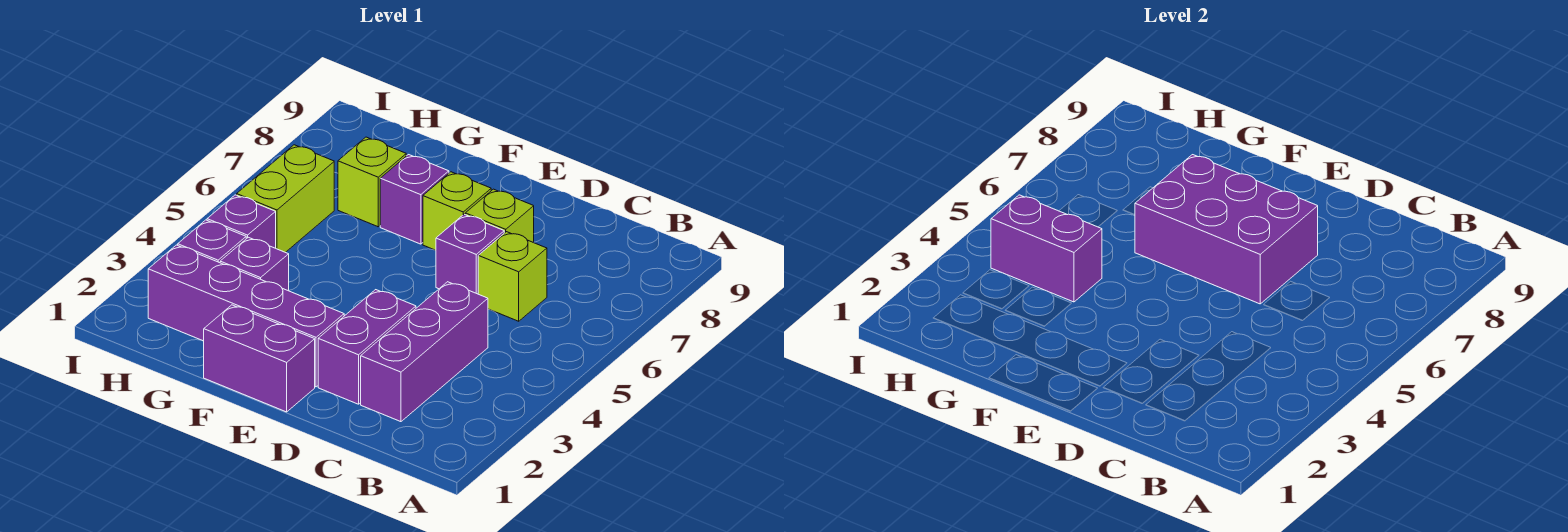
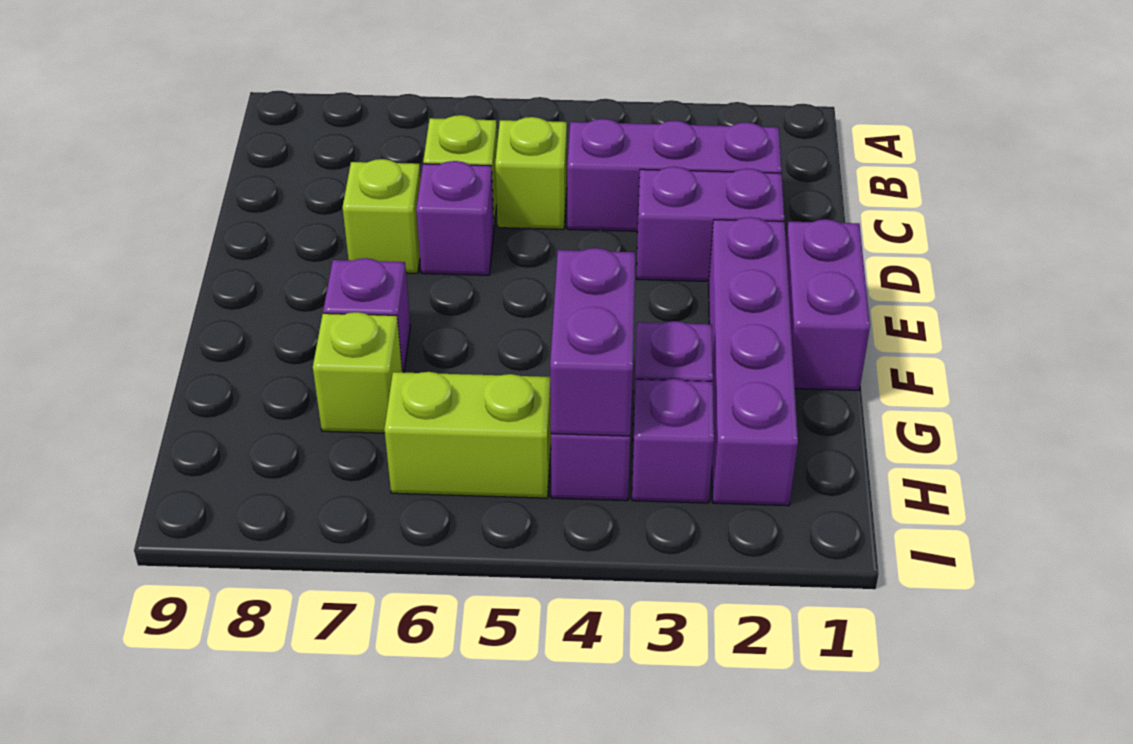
purple 2x3 brick [1135,155,1318,304] -> none
lime 1x1 brick [423,172,491,250] -> lime 1x1 brick moved to [495,117,567,229]

